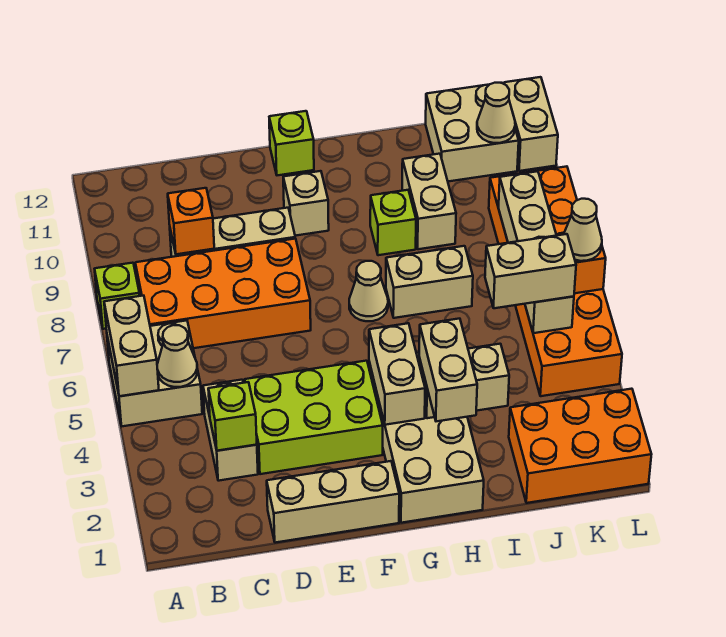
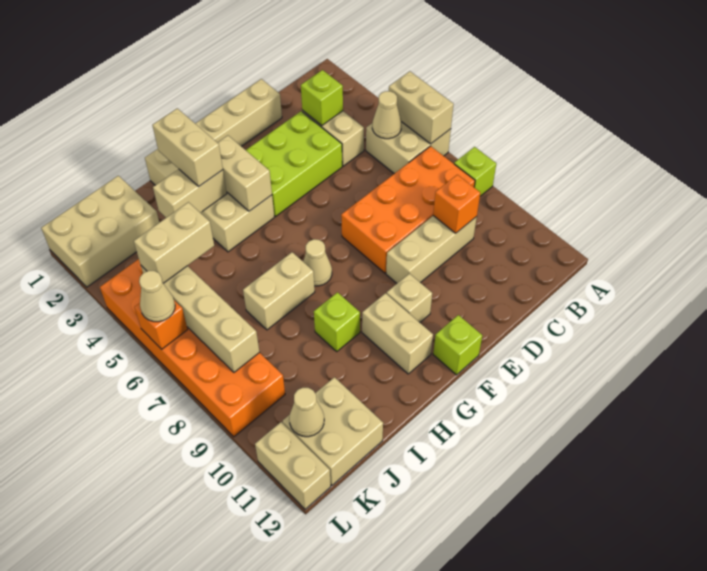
tan 1x2 brick [402,154,456,249] -> tan 1x2 brick moved to [362,293,433,374]
orange 2x3 brick [509,389,651,503] -> tan 2x3 brick [41,176,159,287]

